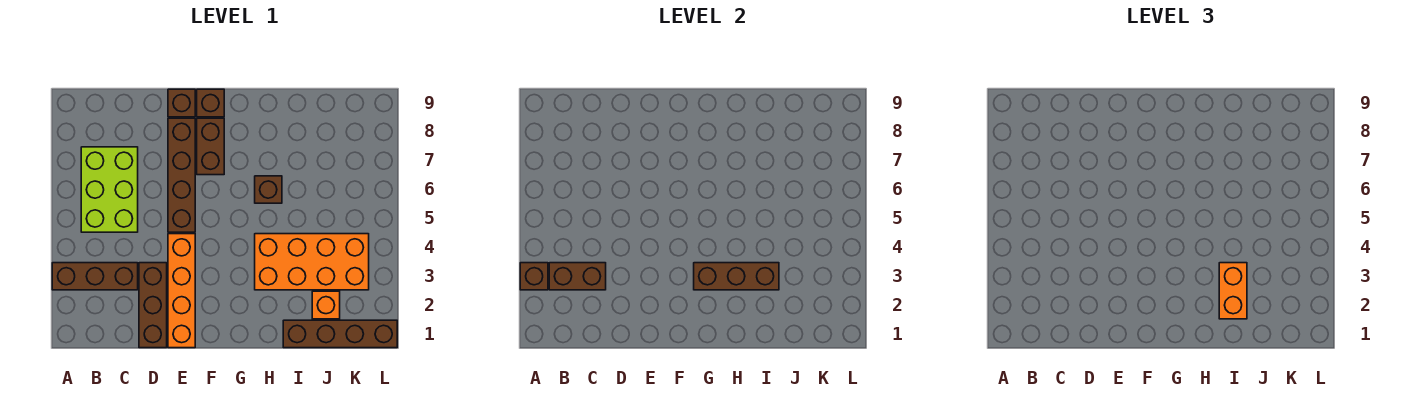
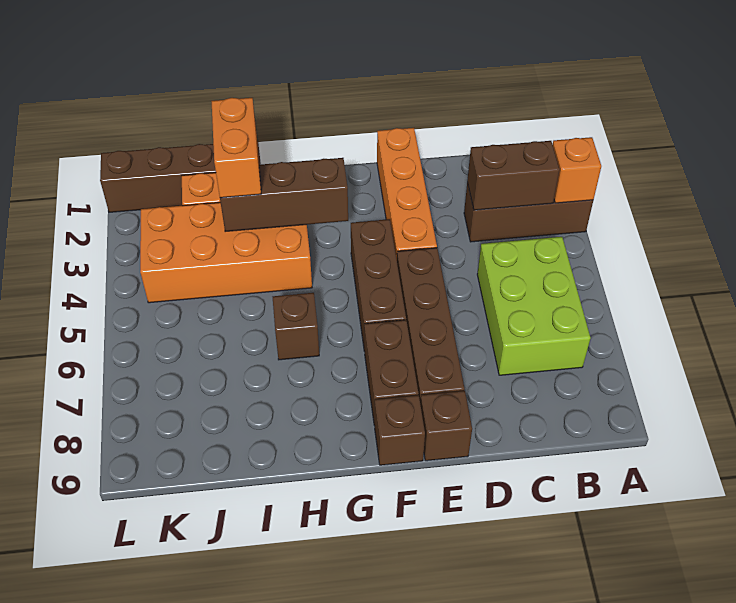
brown 1x1 brick [520,263,548,290] -> orange 1x1 brick [553,137,601,203]
brown 1x3 brick [139,263,167,348] -> brown 1x3 brick moved to [351,219,406,351]

